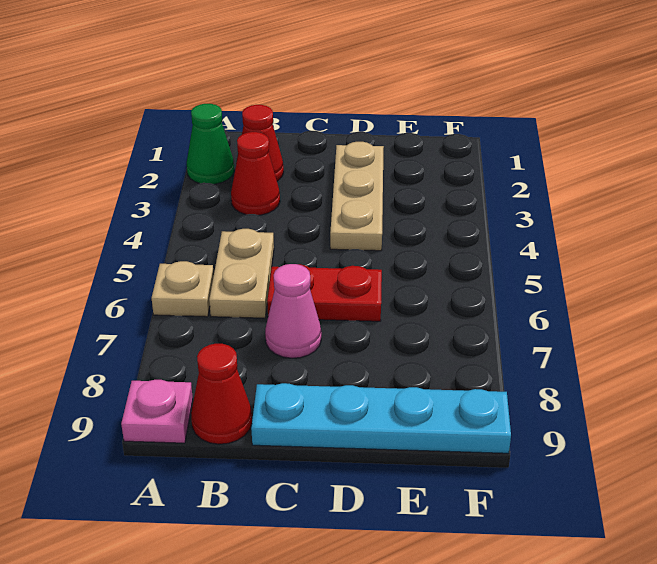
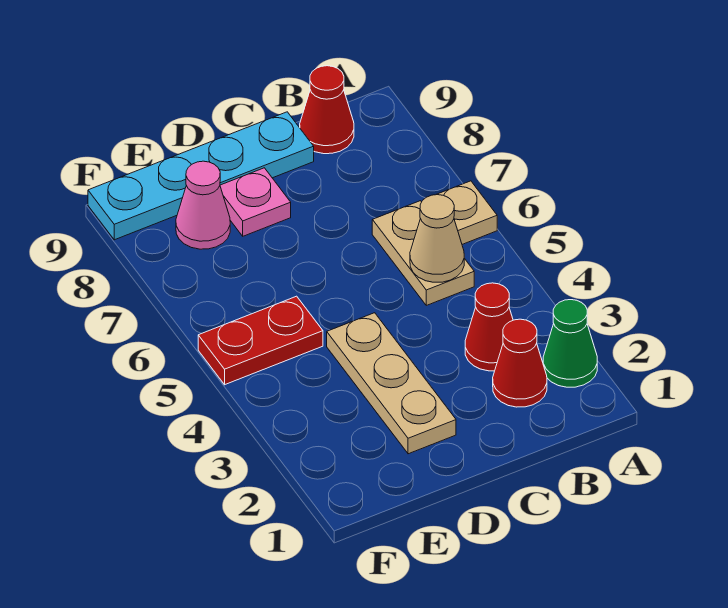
pink 1x1 plate [121,380,193,443] -> pink 1x1 plate moved to [220,168,291,236]
none -> tan 1x1 cone [410,195,464,282]
red 1x2 plate [267,264,382,321] -> red 1x2 plate moved to [198,296,323,385]
pink 1x1 cone [265,264,321,358] -> pink 1x1 cone moved to [176,161,230,249]

